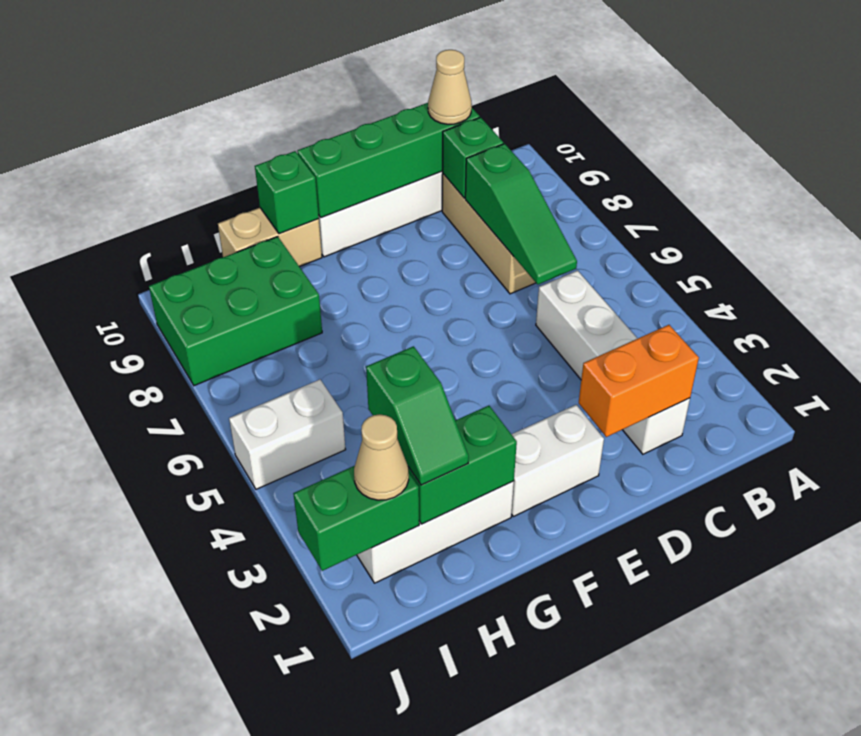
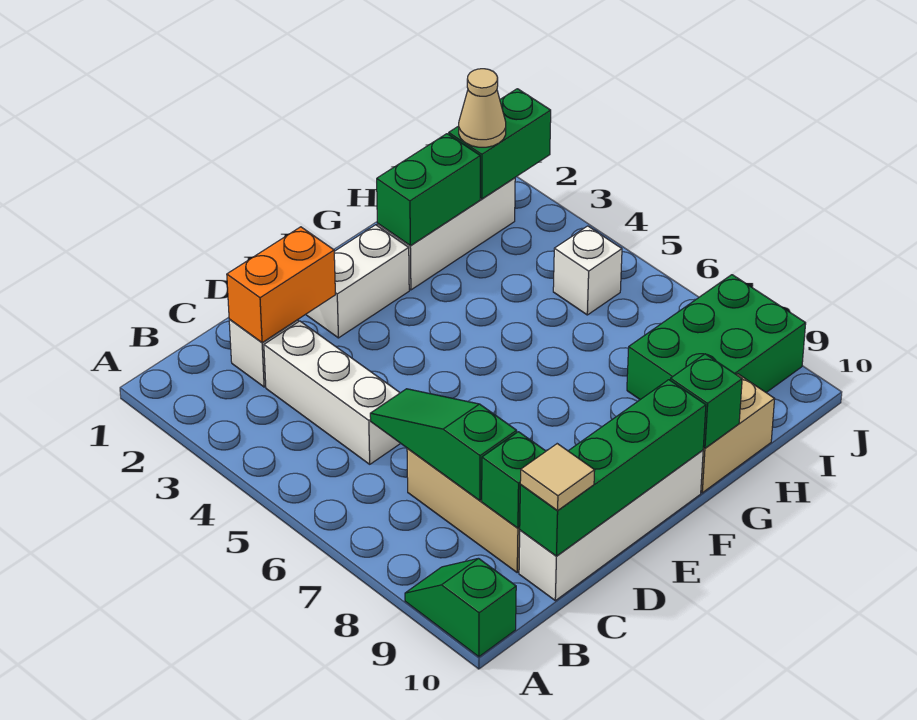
tan 1x1 cone [428,50,472,124] -> tan 1x1 tile [520,444,595,511]
green 1x2 slope [366,346,469,485] -> green 1x2 slope moved to [405,558,516,657]
white 1x2 brick [229,380,346,489] -> white 1x1 brick [553,226,622,315]

